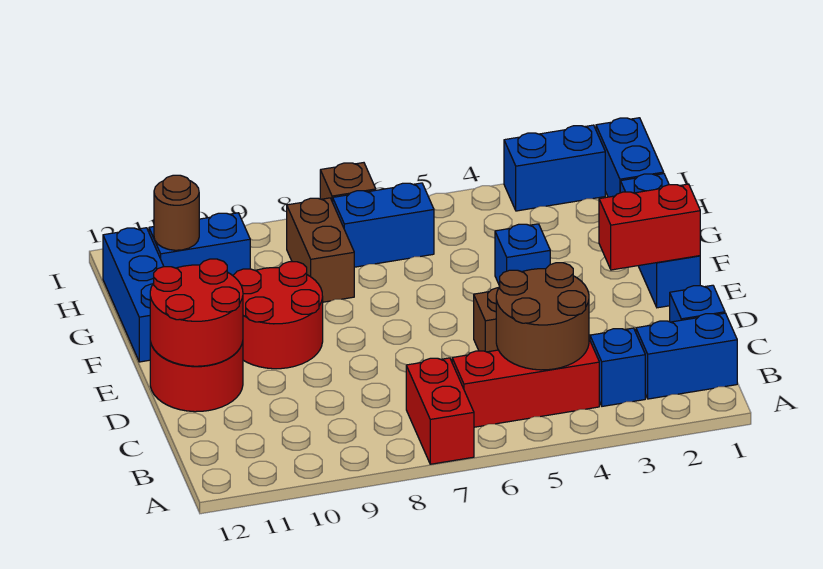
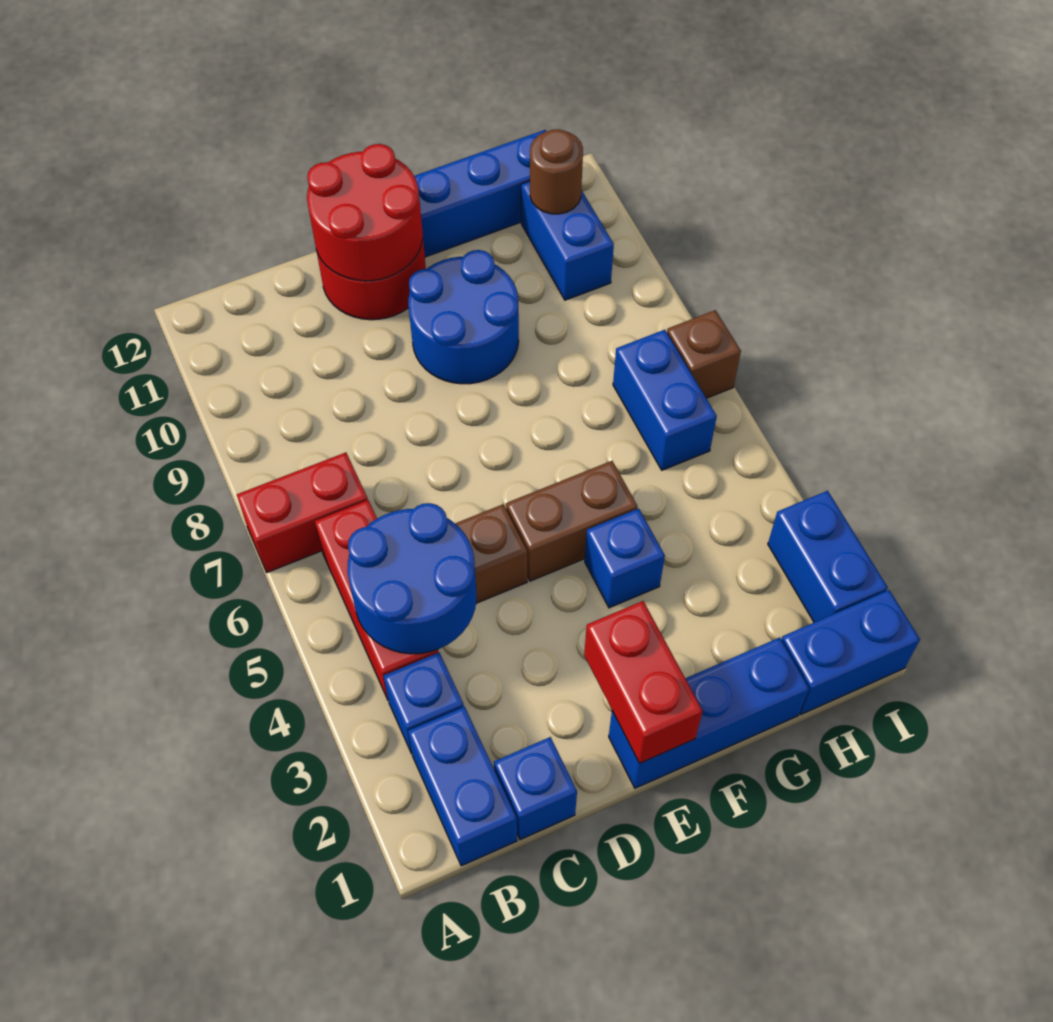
brown 2x2 round brick [496,263,589,370] -> blue 2x2 round brick [348,503,477,654]
red 2x2 round brick [233,262,323,369] -> blue 2x2 round brick [408,250,519,384]
brown 1x2 brick [287,198,354,302] -> brown 1x2 brick moved to [506,461,638,581]

